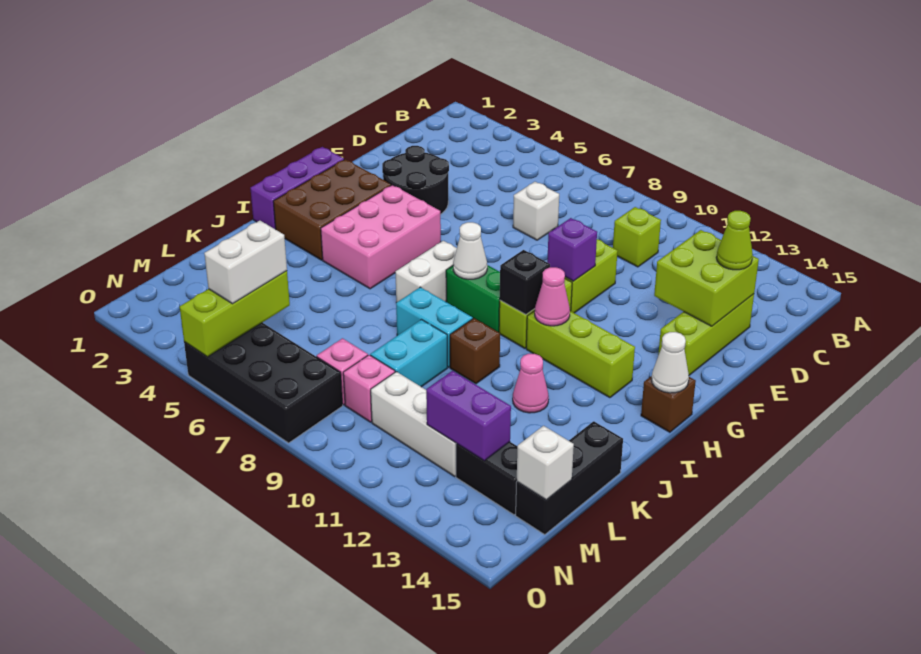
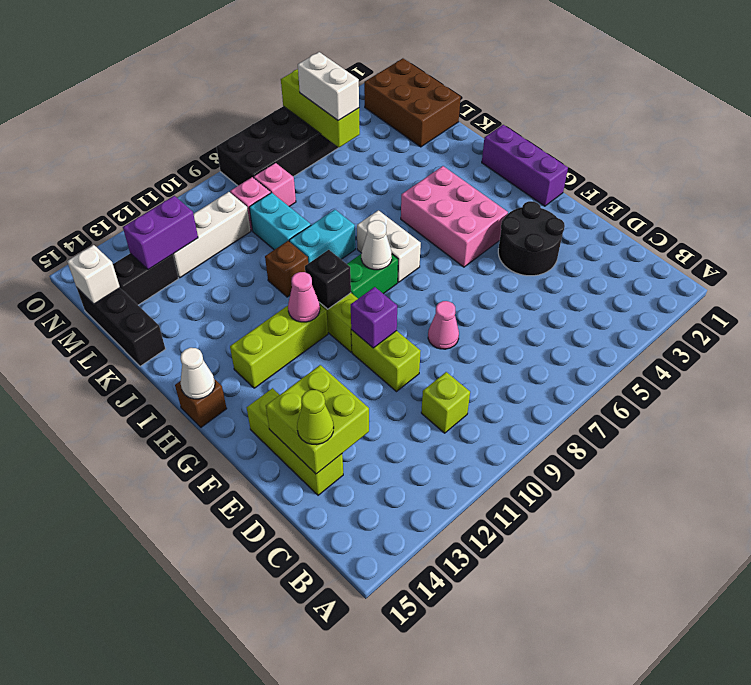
white 1x1 brick [513,182,559,240] -> none
brown 2x3 brick [273,159,391,260] -> brown 2x3 brick moved to [364,58,461,147]
pink 1x1 cone [513,354,549,413] -> pink 1x1 cone moved to [428,301,459,349]

